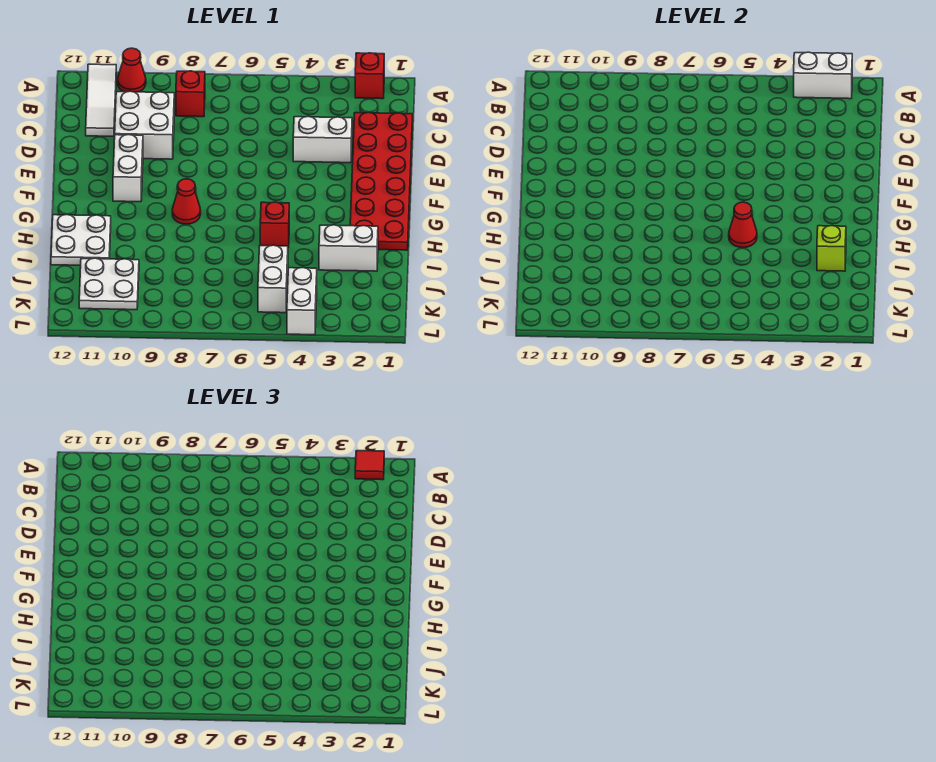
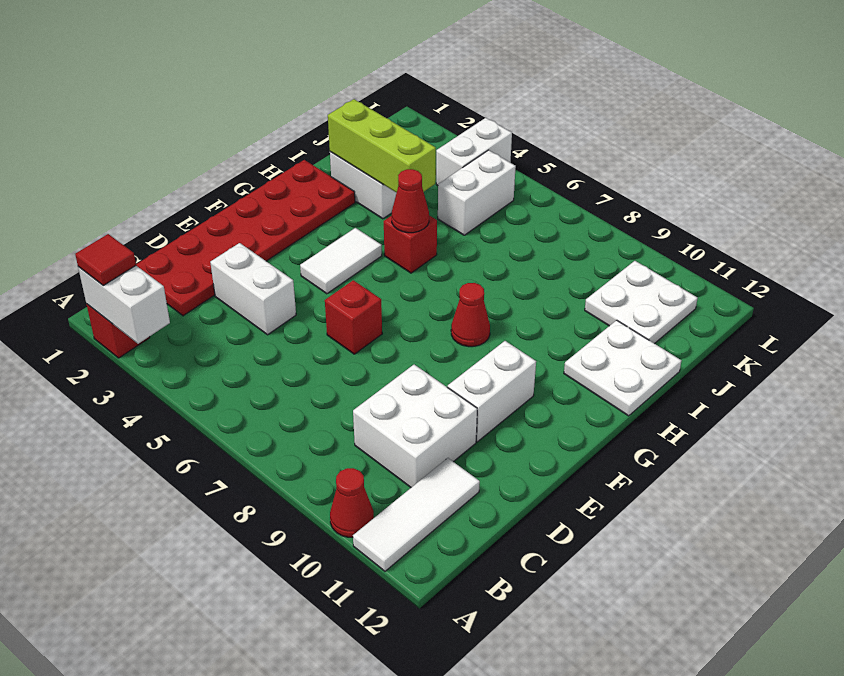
red 1x1 brick [176,71,205,117] -> red 1x1 brick moved to [325,280,382,354]
none -> white 1x2 tile [300,228,382,294]
lime 1x1 brick [817,226,846,271] -> lime 1x3 brick [328,99,436,193]

